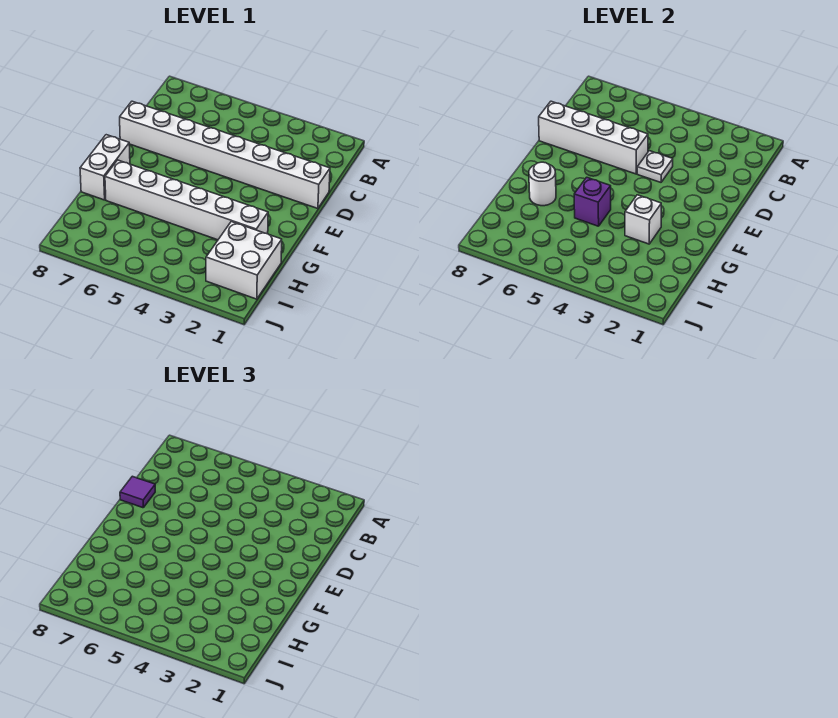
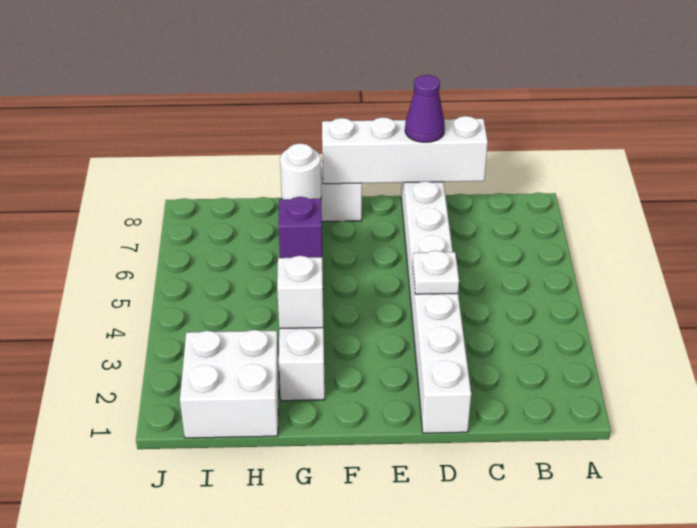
white 1x4 brick [539,101,648,174] -> white 1x4 brick turned to [322,116,488,184]
purple 1x1 tile [120,476,155,508] -> purple 1x1 cone [405,75,445,142]

